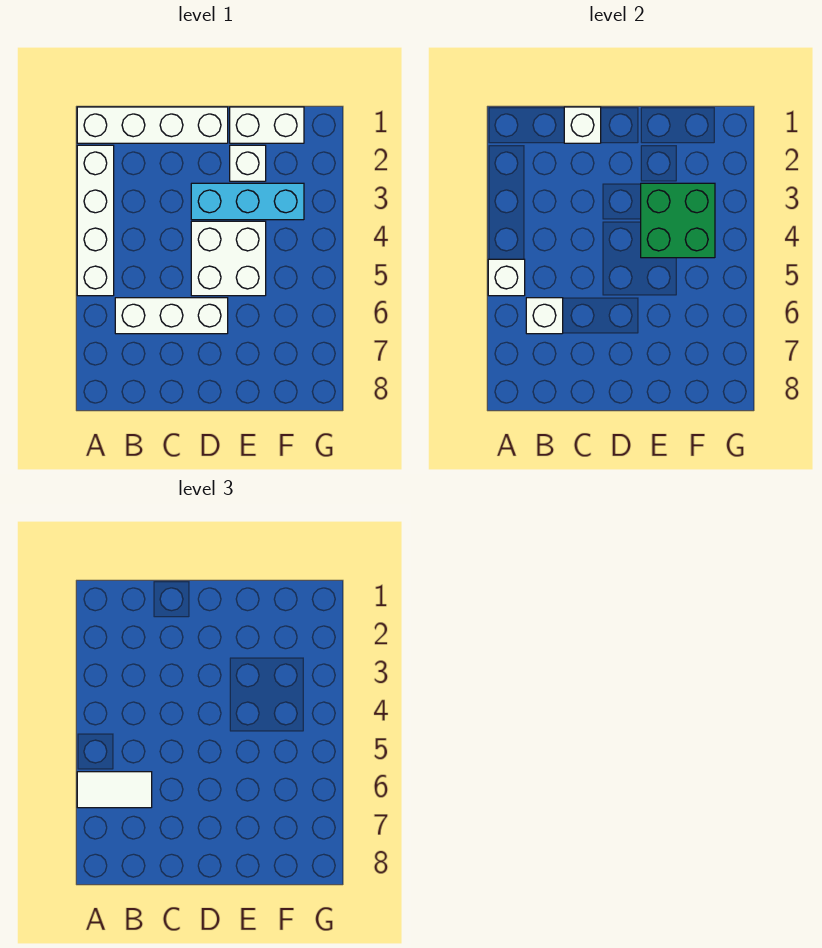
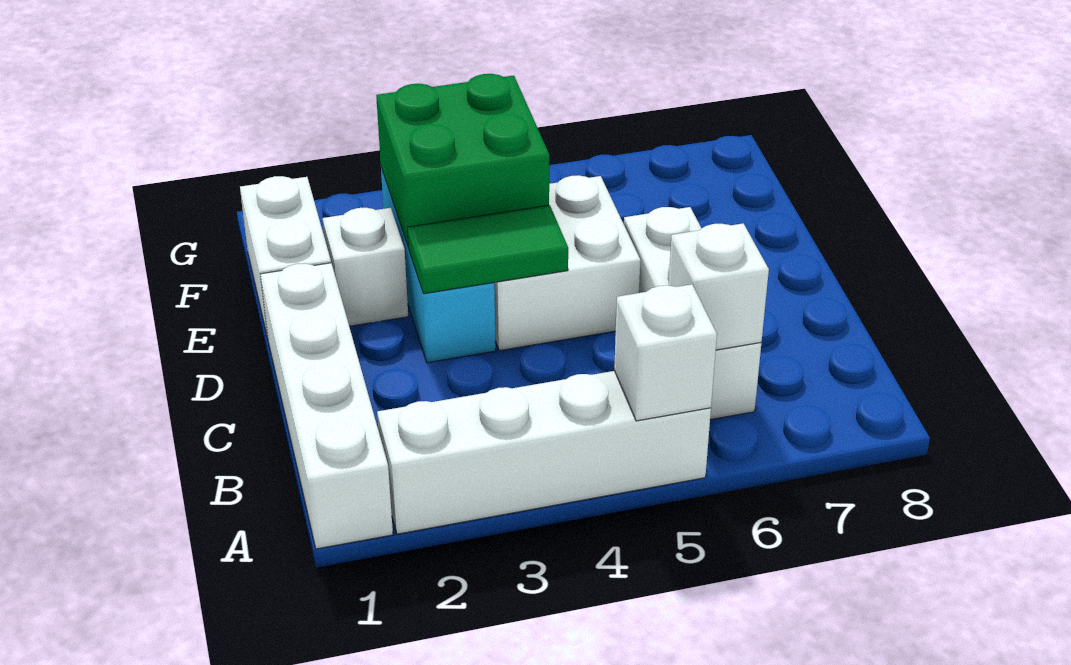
white 1x2 tile [77,772,152,808] -> none
white 1x1 brick [564,107,601,143] -> none
none -> green 1x2 tile [408,205,568,294]

